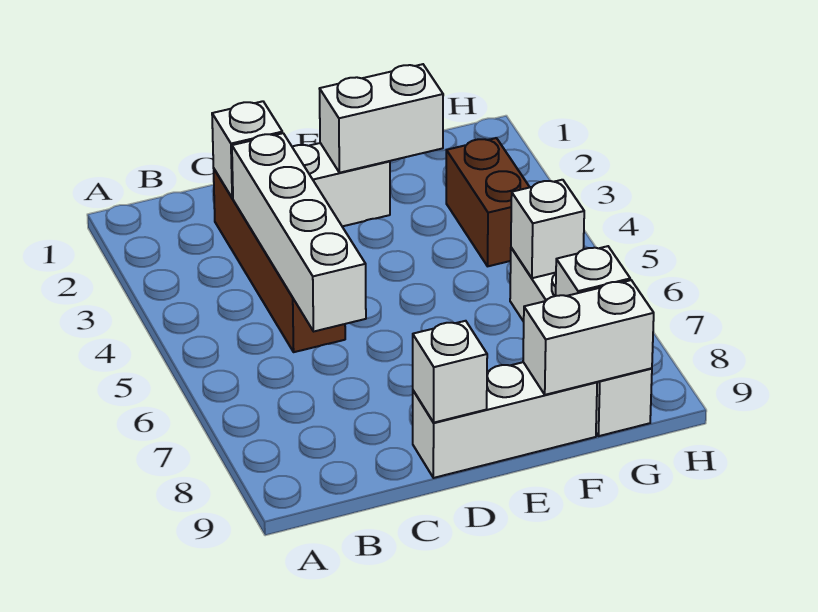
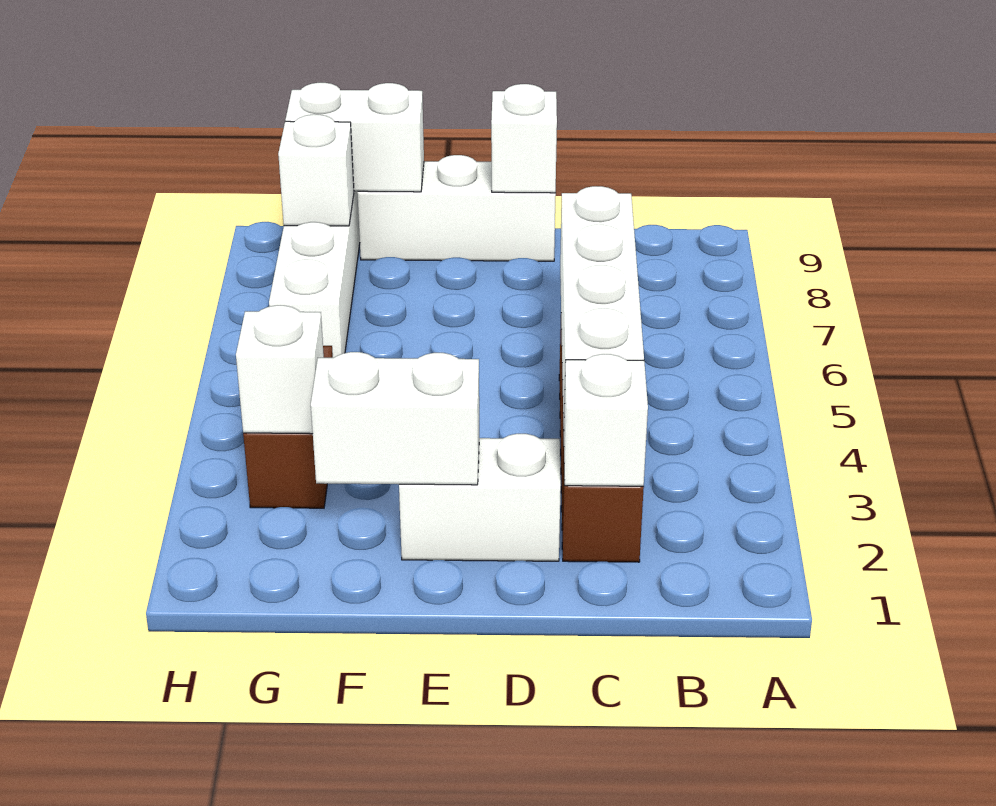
white 1x1 brick [511,180,584,278] -> white 1x1 brick moved to [236,305,324,434]

